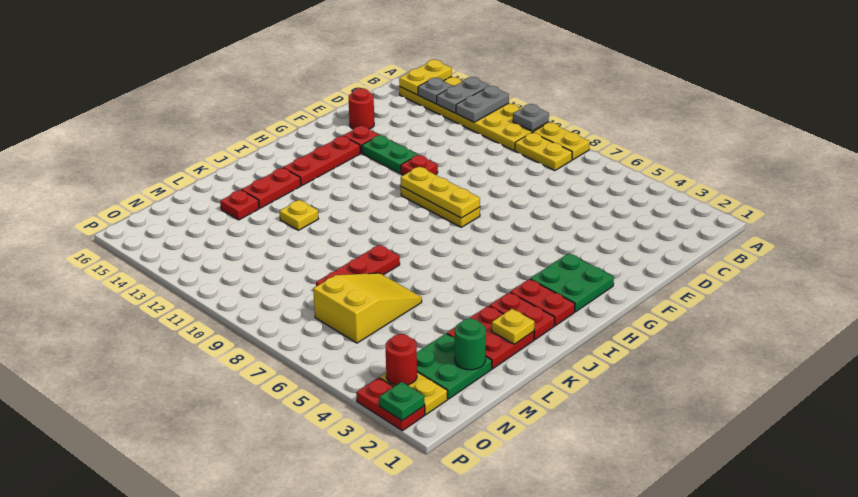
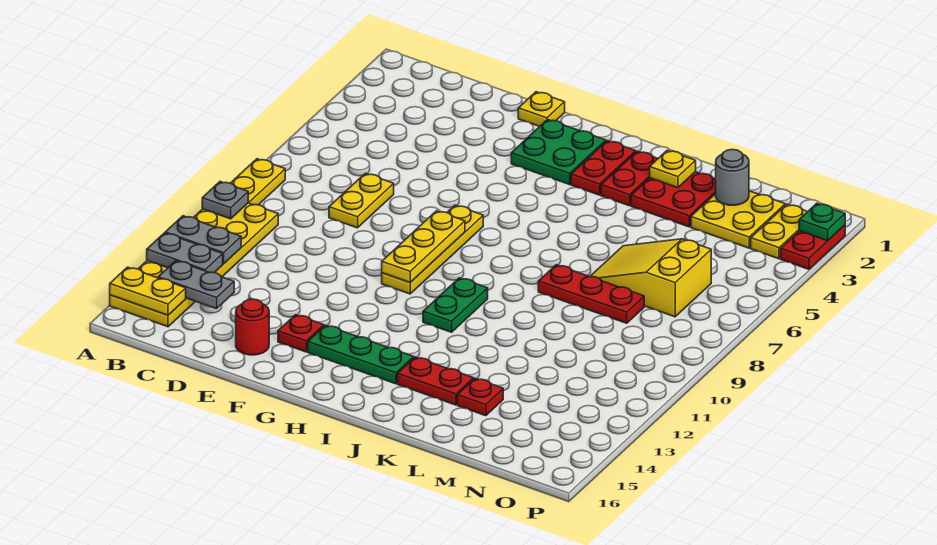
yellow 1x2 plate [515,133,572,171] -> yellow 1x2 plate moved to [329,173,394,228]
grey 1x1 plate [418,78,453,104] -> grey 1x2 plate [158,261,234,309]
red 1x1 plate [400,155,438,175] -> none
green 1x2 plate [362,135,418,173] -> green 1x2 plate moved to [423,278,488,332]
yellow 1x3 plate [401,187,480,227] -> yellow 1x4 plate [382,205,483,294]
red 1x3 plate [283,136,360,186] -> green 1x3 plate [308,325,414,384]
yellow 1x1 plate [279,200,318,230] -> yellow 1x1 plate moved to [518,92,565,127]
green 2x2 plate [417,334,492,399] -> yellow 2x2 plate [691,191,785,248]
green 1x1 round brick [455,319,486,370] -> grey 1x1 round brick [716,149,749,205]
red 1x1 round brick [386,334,417,385] -> none

